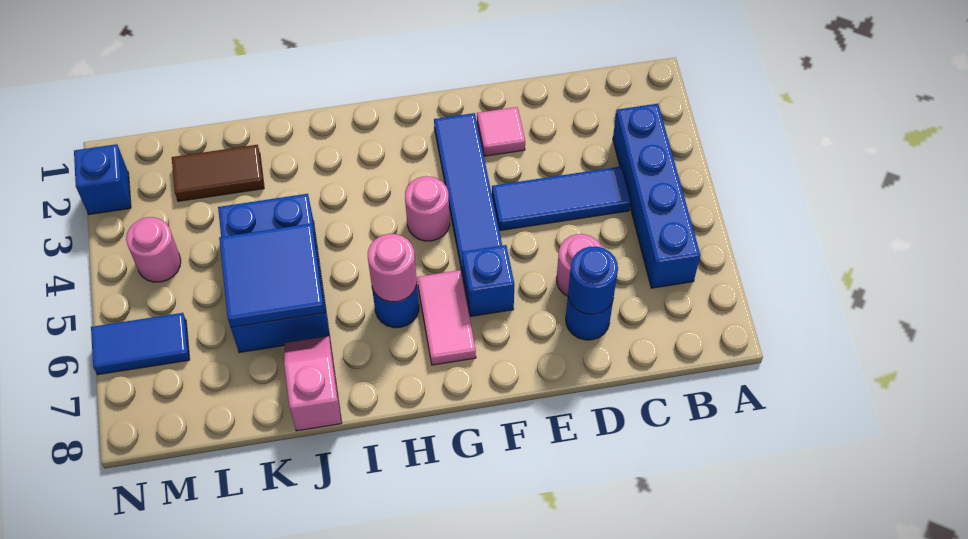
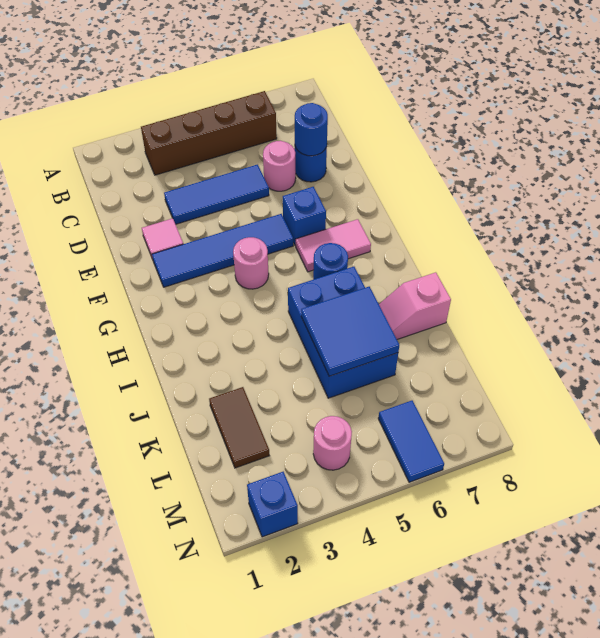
blue 1x4 brick [613,104,700,288] -> brown 1x4 brick [141,91,277,175]
blue 1x3 tile [492,167,630,231] -> blue 1x3 tile turned to [164,165,269,224]
pink 1x1 round brick [368,234,417,302] -> none
blue 2x3 brick [218,194,329,353] -> blue 2x3 brick turned to [288,267,398,398]

